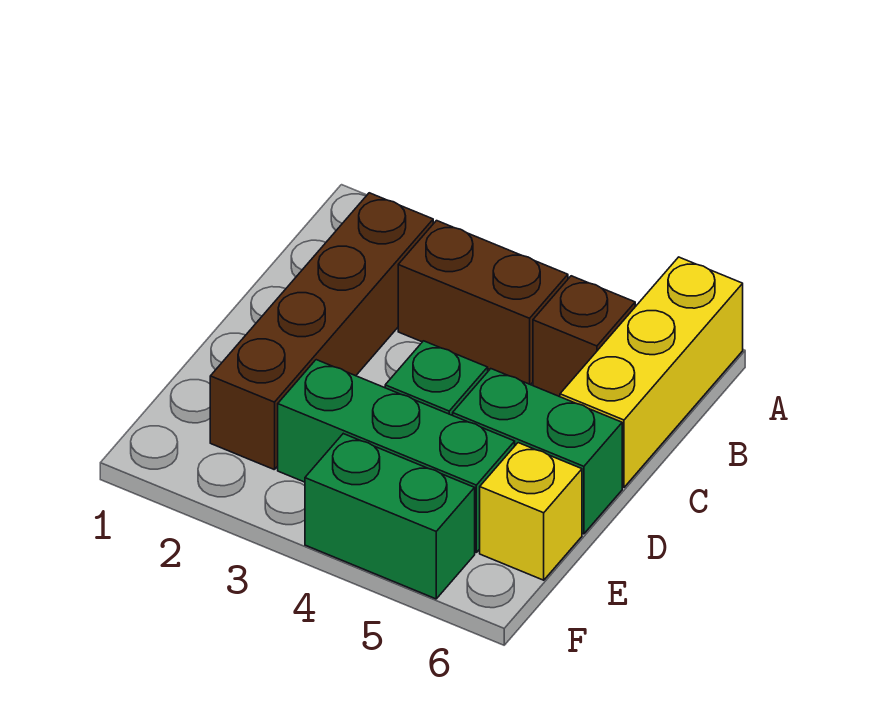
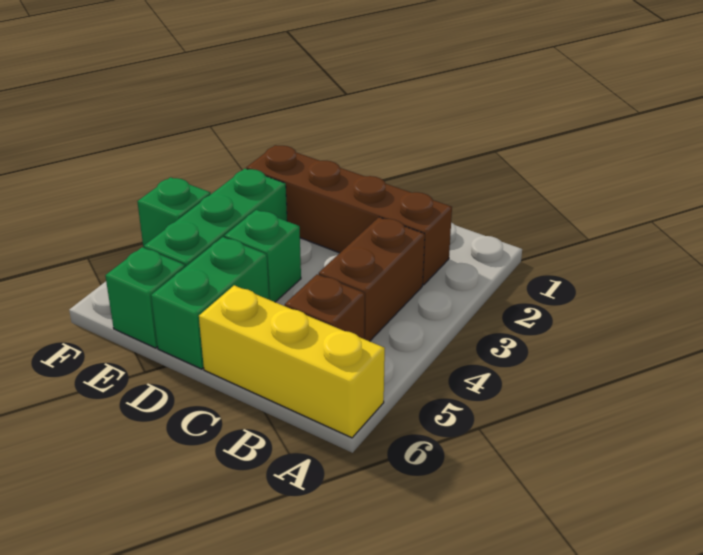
yellow 1x1 brick [480,443,582,580] -> green 1x1 brick [105,247,185,348]
green 1x2 brick [305,434,475,599] -> green 1x1 brick [137,177,211,248]

